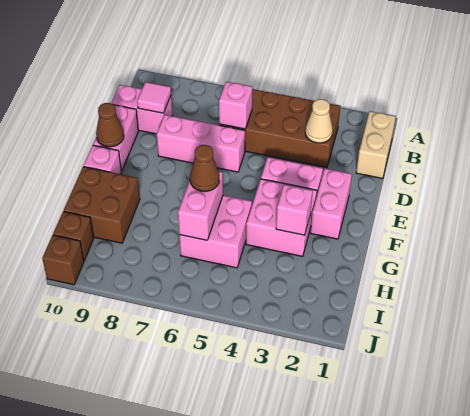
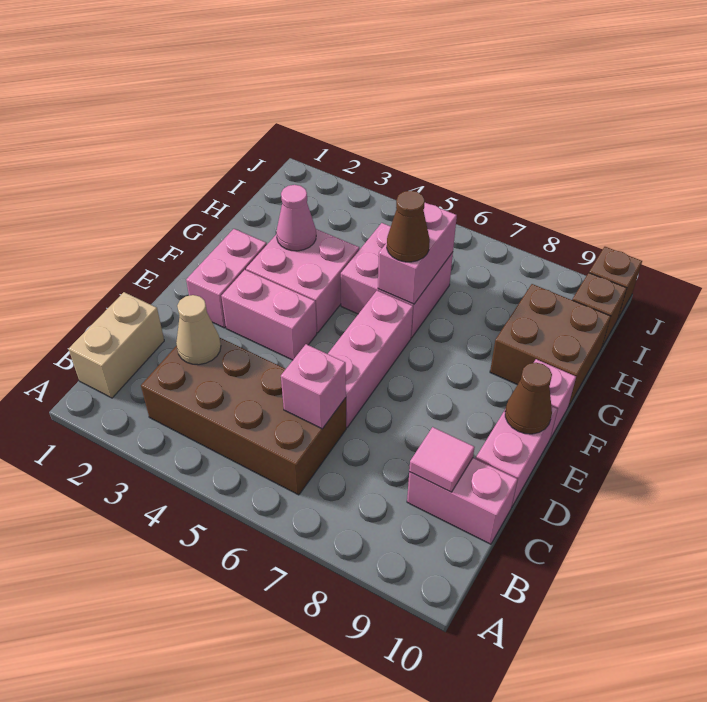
pink 1x3 brick [157,115,245,172] -> pink 1x3 brick turned to [328,291,413,427]
pink 1x1 brick [276,185,313,235] -> pink 1x1 cone [276,185,316,251]

